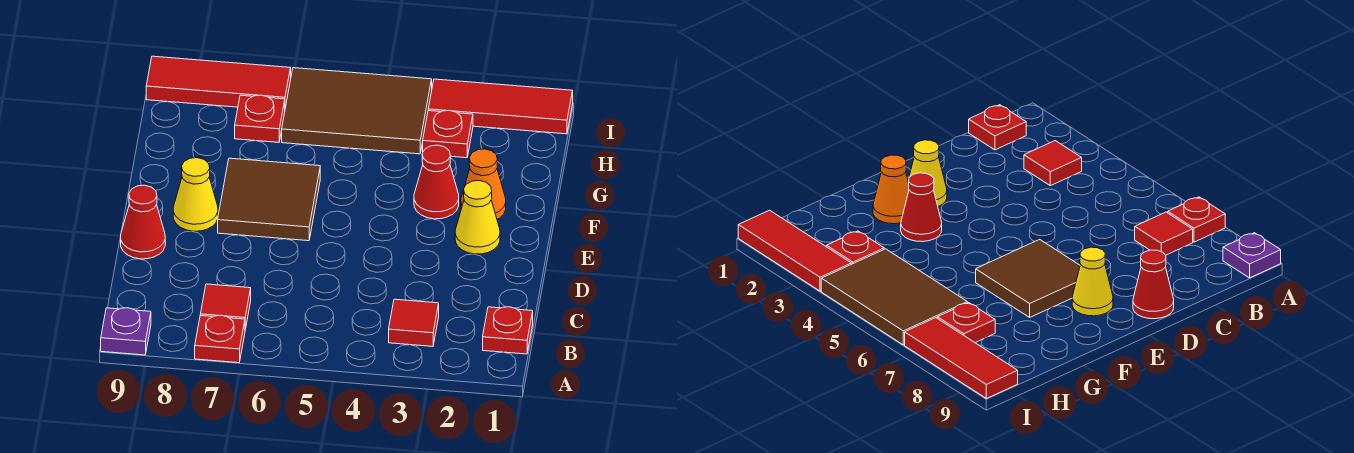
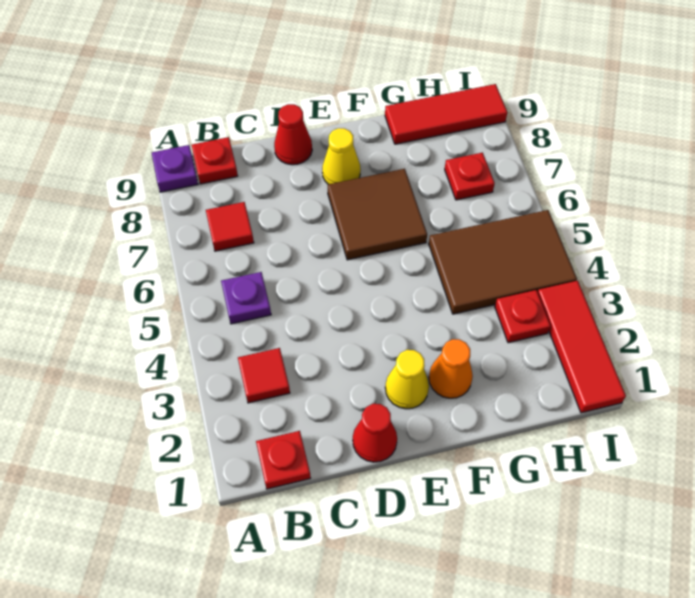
red 1x1 plate [195,315,245,363] -> red 1x1 plate moved to [192,137,238,184]
none -> purple 1x1 plate [221,272,271,324]
red 1x1 cone [414,145,459,219] -> red 1x1 cone moved to [353,404,397,462]
brown 2x3 tile [282,68,432,154] -> brown 2x3 tile turned to [429,210,577,314]
red 1x3 tile [146,56,291,108] -> red 1x3 tile turned to [385,84,507,144]

